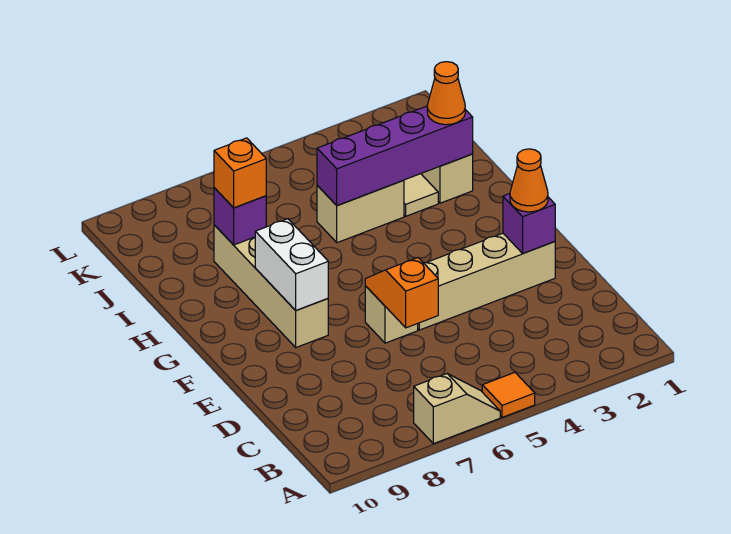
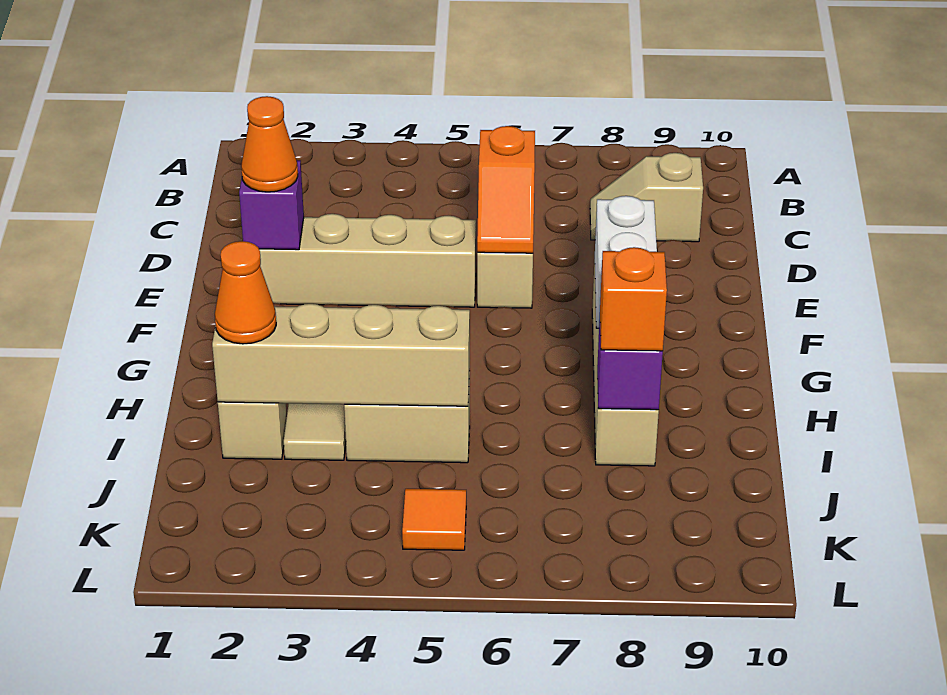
orange 1x1 tile [482,372,535,417] -> orange 1x1 tile moved to [402,489,466,550]
tan 1x2 slope [414,374,500,444] -> tan 1x2 slope moved to [590,153,703,242]
purple 1x4 brick [317,106,473,206] -> tan 1x4 brick [212,304,470,406]

